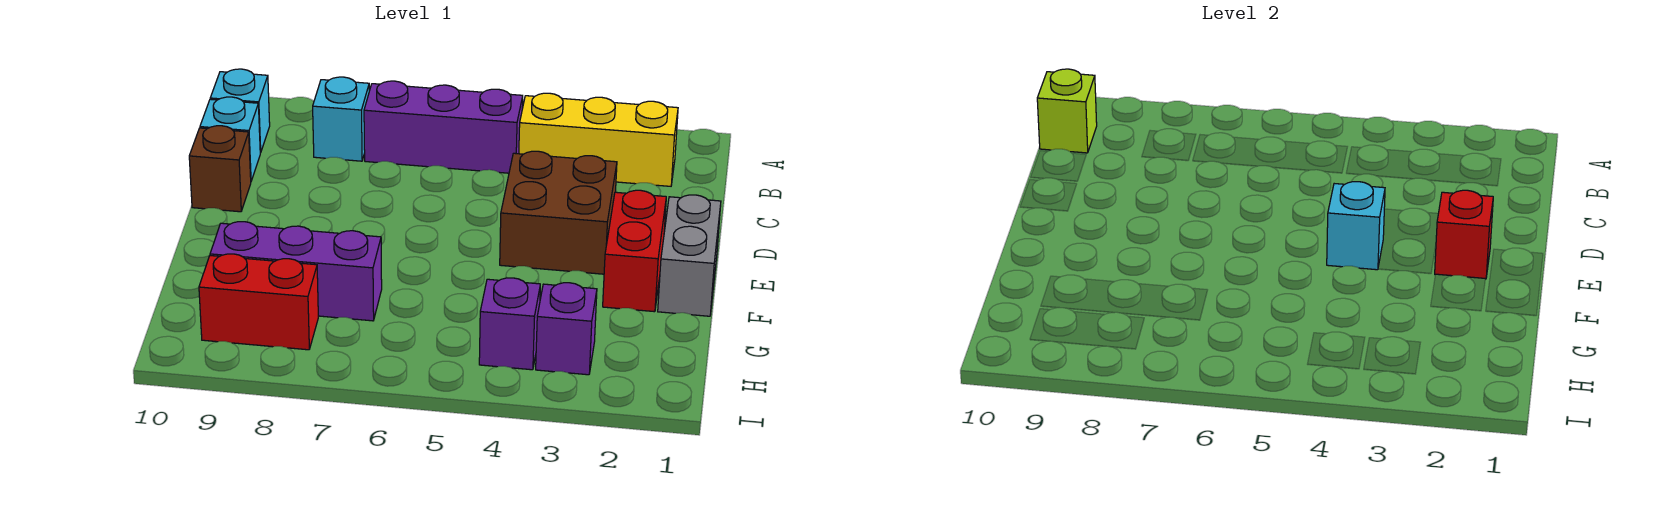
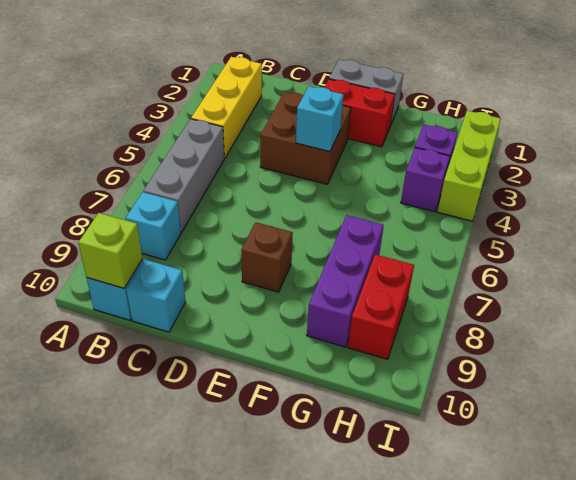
purple 1x3 brick [364,81,523,173] -> grey 1x3 brick [143,119,224,232]
brown 1x1 brick [189,126,251,212] -> brown 1x1 brick moved to [241,222,293,292]
red 1x1 brick [1435,190,1493,279] -> none
none -> lime 1x3 brick [437,111,501,221]

